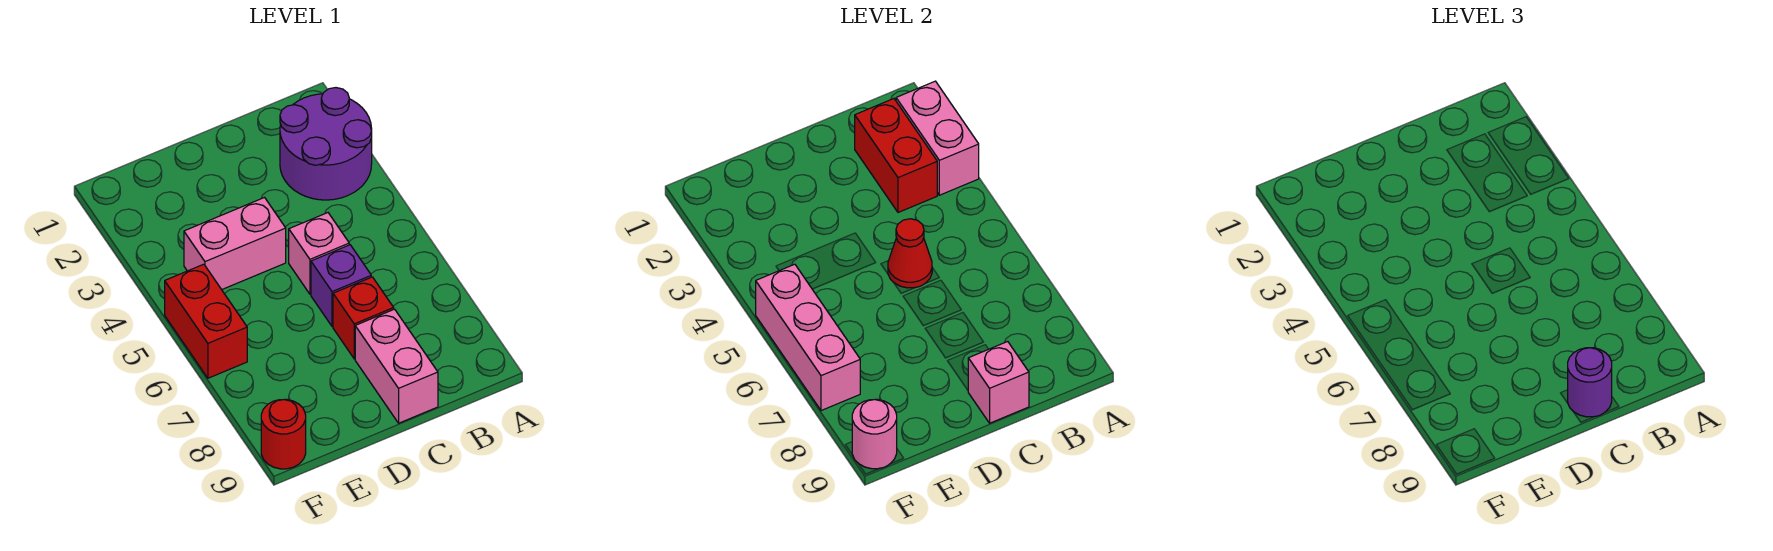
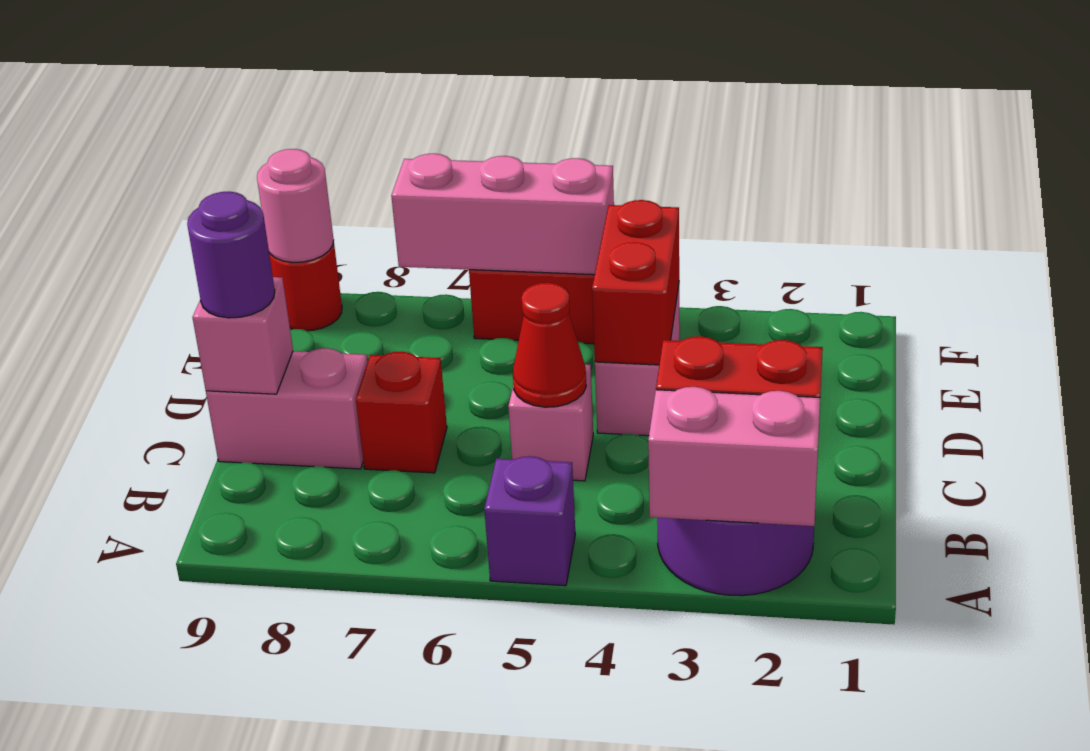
purple 1x1 brick [311,245,371,327] -> purple 1x1 brick moved to [484,456,575,586]
none -> red 1x2 brick [592,200,679,365]

